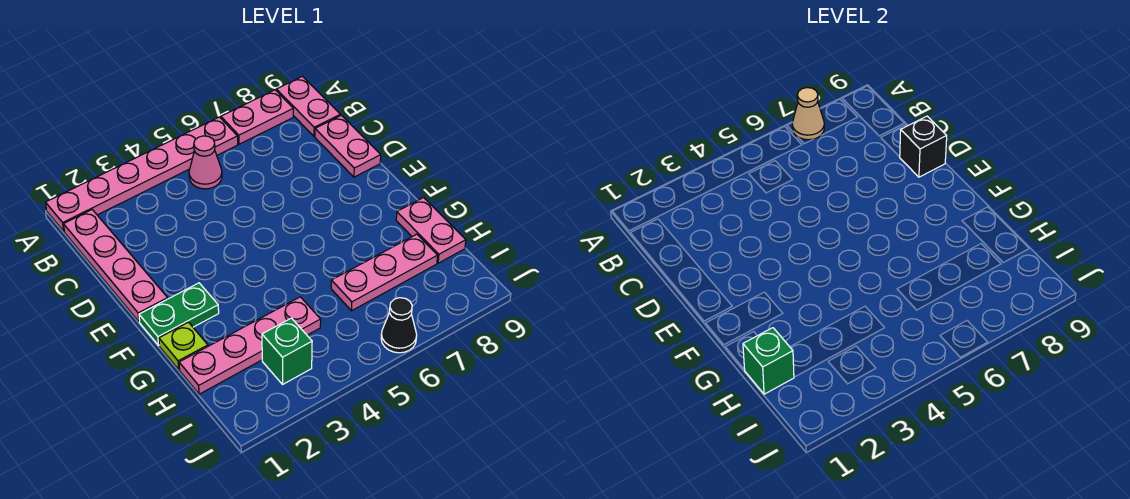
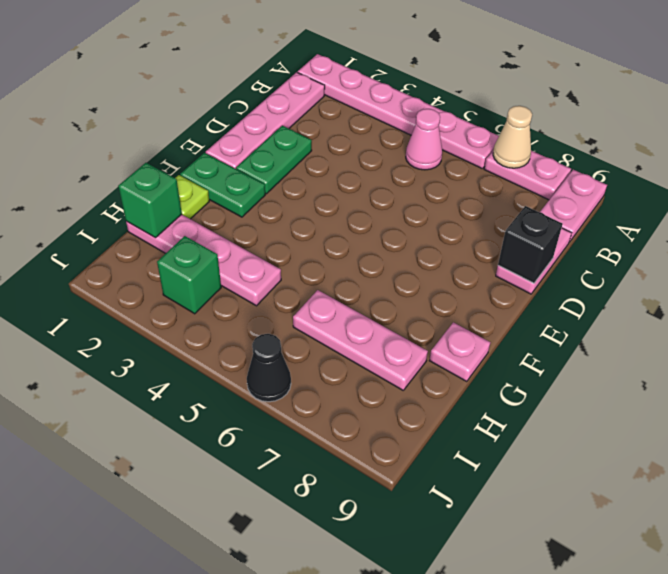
none -> green 1x2 plate [236,126,312,194]
pink 1x2 plate [396,198,466,263] -> pink 1x1 plate [429,322,490,382]

